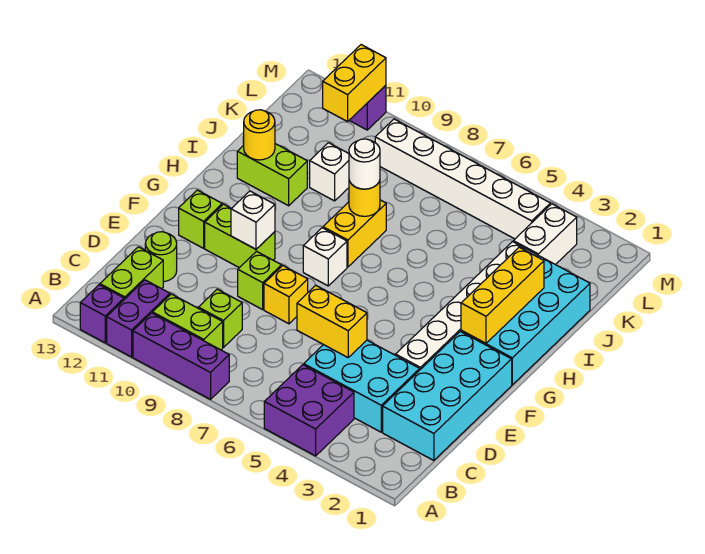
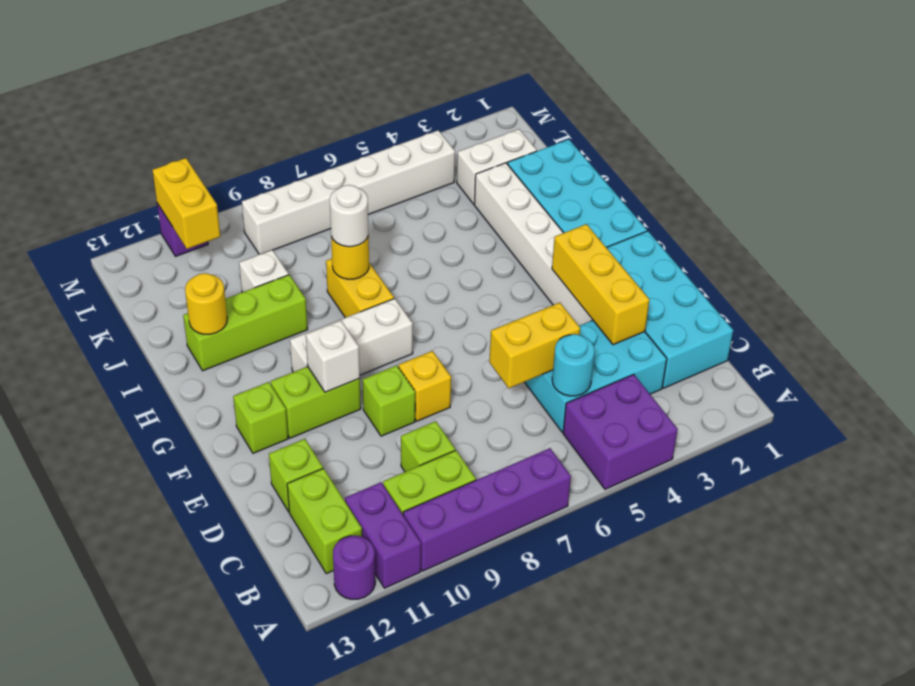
purple 1x3 brick [133,313,229,399] -> purple 1x4 brick [403,448,571,571]
purple 1x1 brick [80,285,124,343] -> purple 1x1 round brick [333,536,375,599]
none -> cyan 1x1 round brick [552,334,595,396]
lime 1x1 round brick [145,232,177,282] -> lime 1x1 brick [269,439,323,512]
yellow 1x3 brick [461,247,544,343] -> yellow 1x3 brick moved to [552,224,649,345]
white 1x1 brick [303,228,347,286] -> white 1x3 brick [290,298,413,375]
lime 1x2 brick [237,144,307,206] -> lime 1x3 brick [183,275,308,371]
white 1x2 brick [513,204,577,265] -> white 1x2 brick turned to [457,129,537,204]

